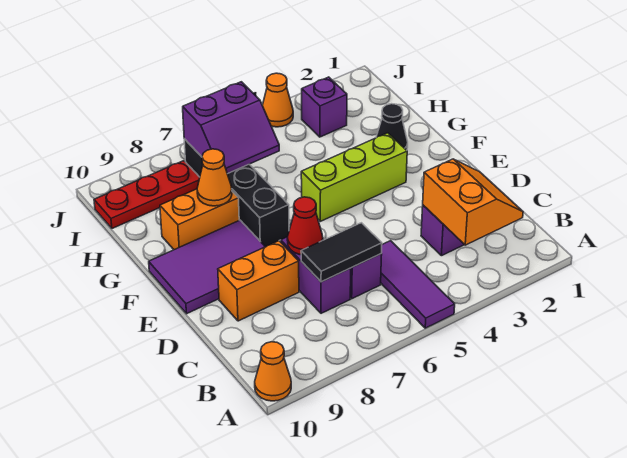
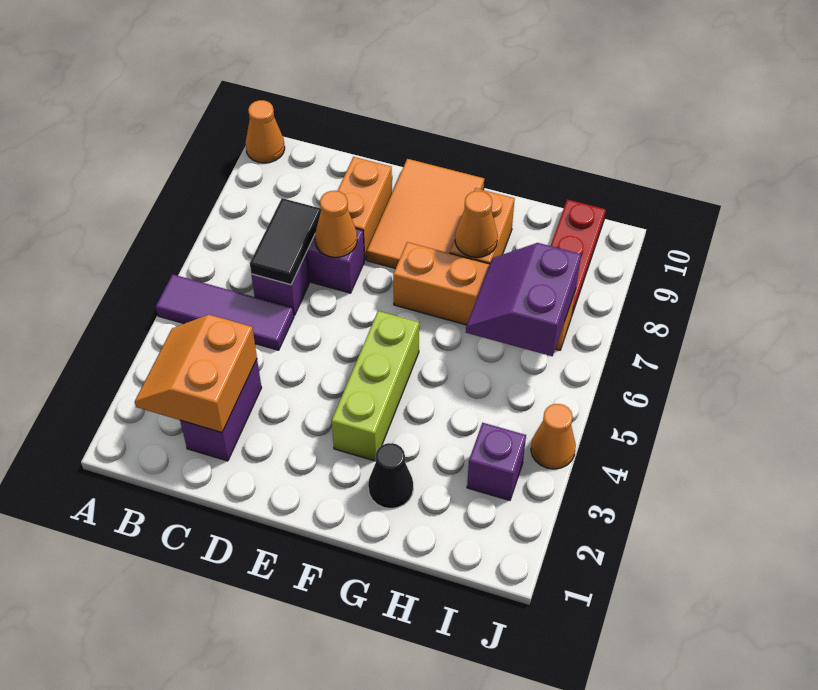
orange 2x2 slope [423,159,523,245] -> orange 2x2 slope turned to [135,315,257,432]
red 1x1 cone [287,197,323,255] -> orange 1x1 cone [315,191,357,257]
purple 2x3 tile [149,220,265,314] -> orange 2x3 tile [367,159,484,269]
black 1x4 brick [184,139,289,247] -> orange 1x4 brick [393,242,576,350]

